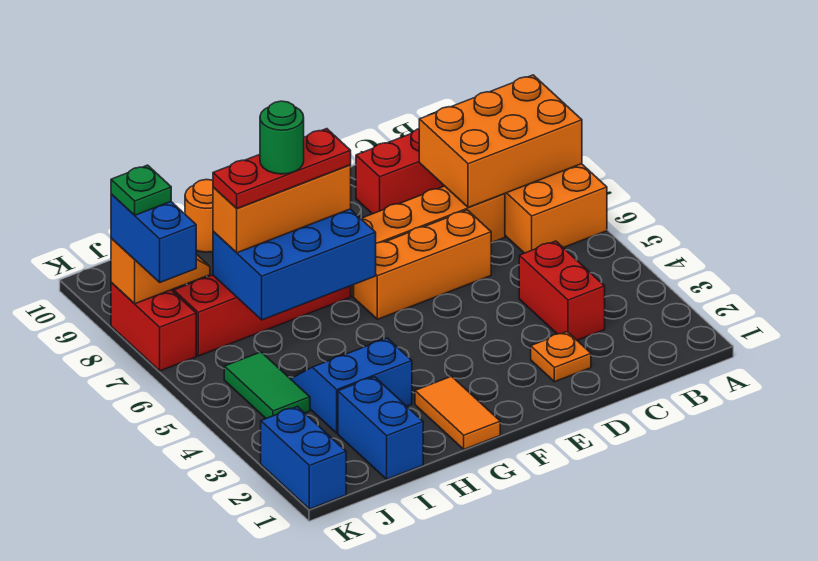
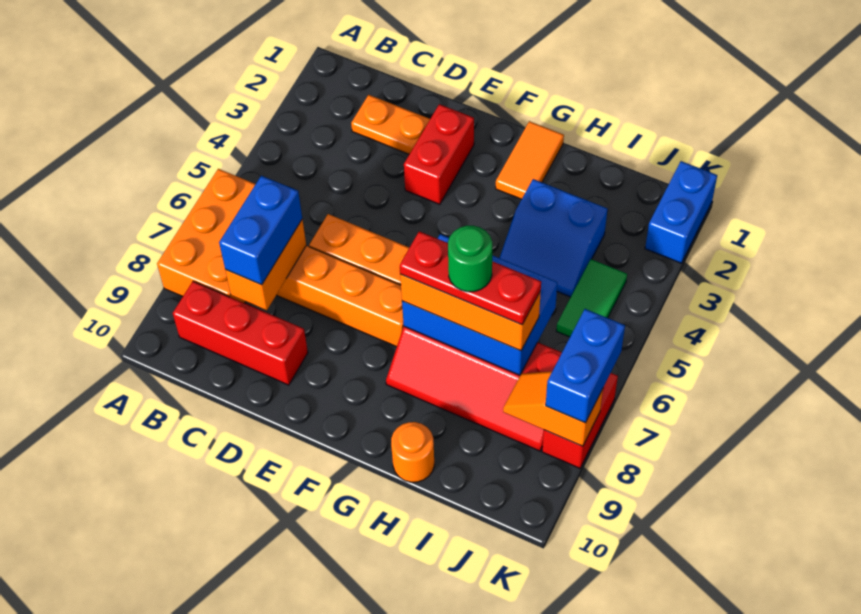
orange 2x3 brick [419,75,582,207] -> orange 1x2 brick [225,219,306,310]
red 1x2 brick [519,241,605,340] -> red 1x2 brick moved to [404,104,474,204]
orange 1x1 plate [531,332,591,382] -> orange 1x2 plate [351,95,430,154]
blue 1x2 brick [338,377,423,479] -> blue 1x2 brick moved to [219,176,302,285]
green 1x1 plate [111,165,171,215] -> none

